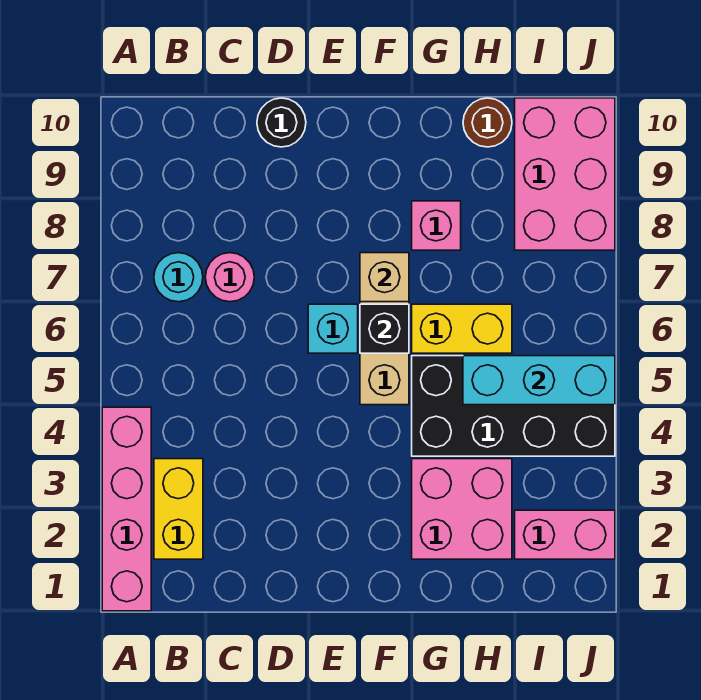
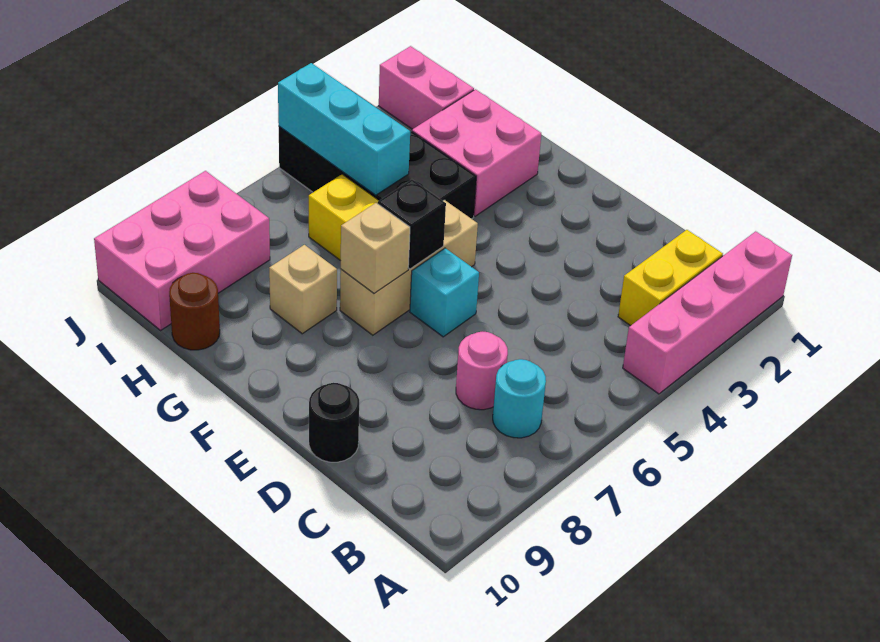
pink 1x1 brick [412,201,461,250] -> tan 1x1 brick [269,245,337,334]

